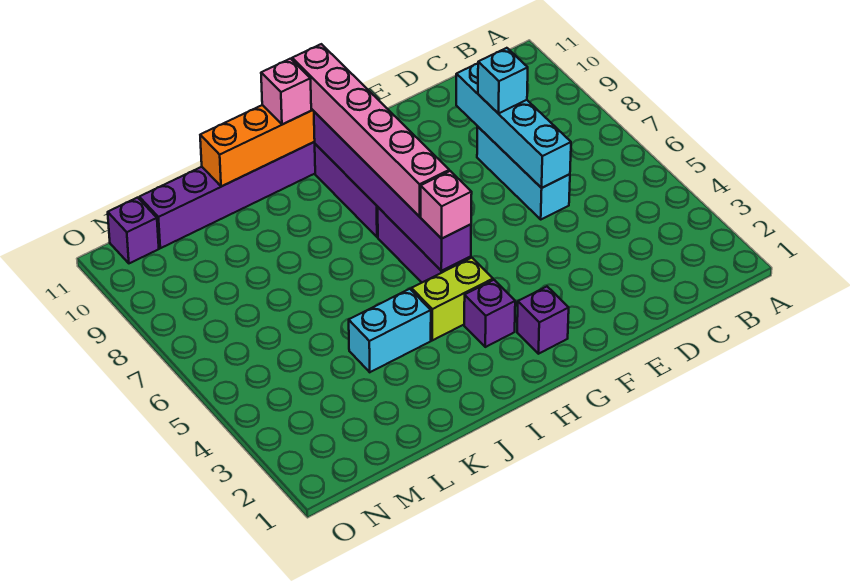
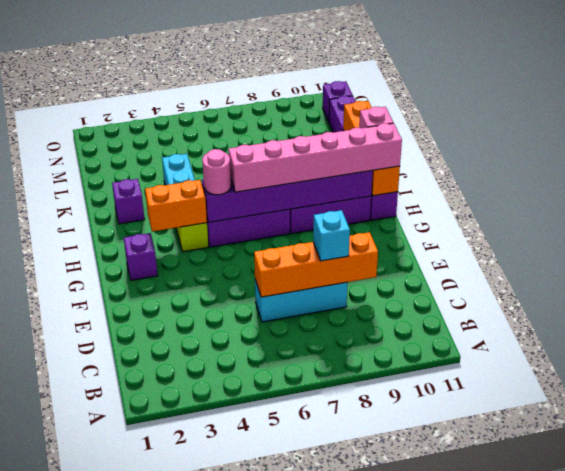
cyan 1x4 brick [456,64,571,188] -> orange 1x4 brick [254,232,378,297]
purple 1x1 brick [464,280,515,347] -> purple 1x1 brick moved to [112,179,145,224]
none -> orange 1x2 brick [145,180,207,232]
pink 1x1 brick [421,171,472,239] -> pink 1x1 round brick [202,149,231,195]

